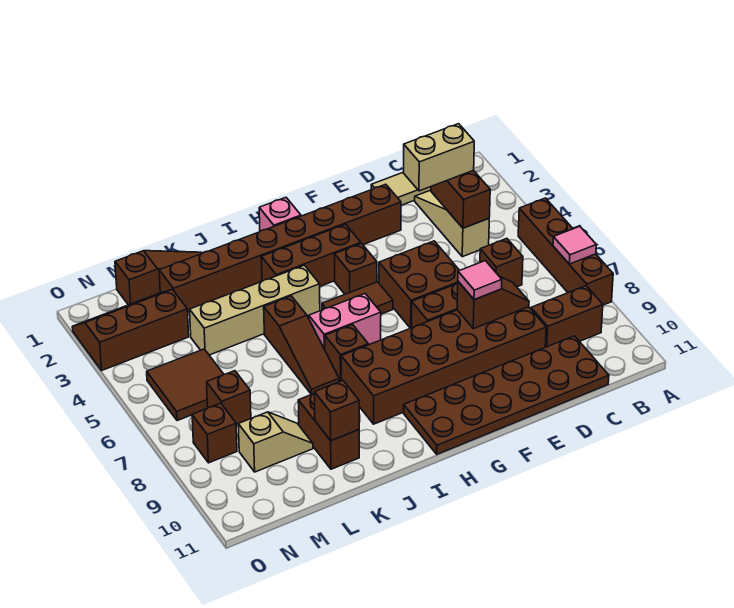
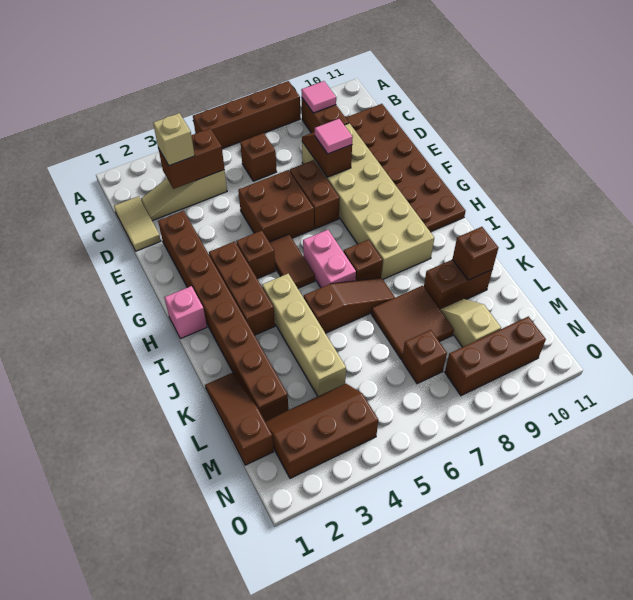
pink 1x1 tile [553,226,596,264] -> pink 1x1 tile moved to [301,81,336,113]
tan 1x2 brick [403,124,474,191] -> tan 1x1 brick [153,113,195,166]
brown 2x6 brick [341,307,546,424] -> tan 2x6 brick [302,123,434,279]
brown 2x3 slope [72,290,189,370] -> brown 2x3 slope turned to [265,384,378,478]
brown 2x2 tile [147,349,224,421] -> brown 2x2 tile moved to [371,286,454,359]
brown 1x1 brick [192,403,237,463] -> brown 1x3 brick [445,316,546,396]

